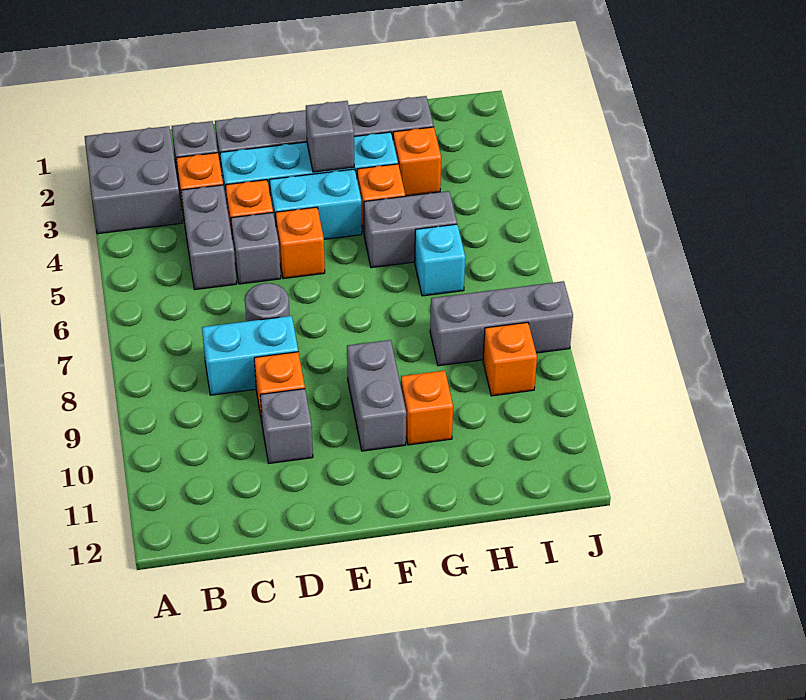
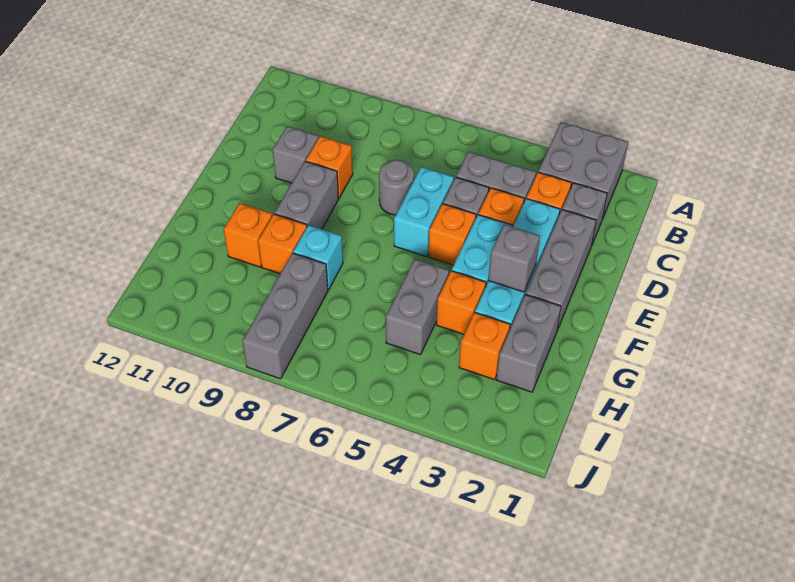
cyan 1x2 brick [202,316,298,395] -> cyan 1x2 brick moved to [394,167,454,257]
grey 1x2 brick [347,340,406,451] -> grey 1x2 brick turned to [275,161,339,229]
cyan 1x1 brick [415,224,465,296] -> cyan 1x1 brick moved to [293,225,343,290]
orange 1x1 brick [483,322,537,396] -> orange 1x1 brick moved to [258,214,307,274]

